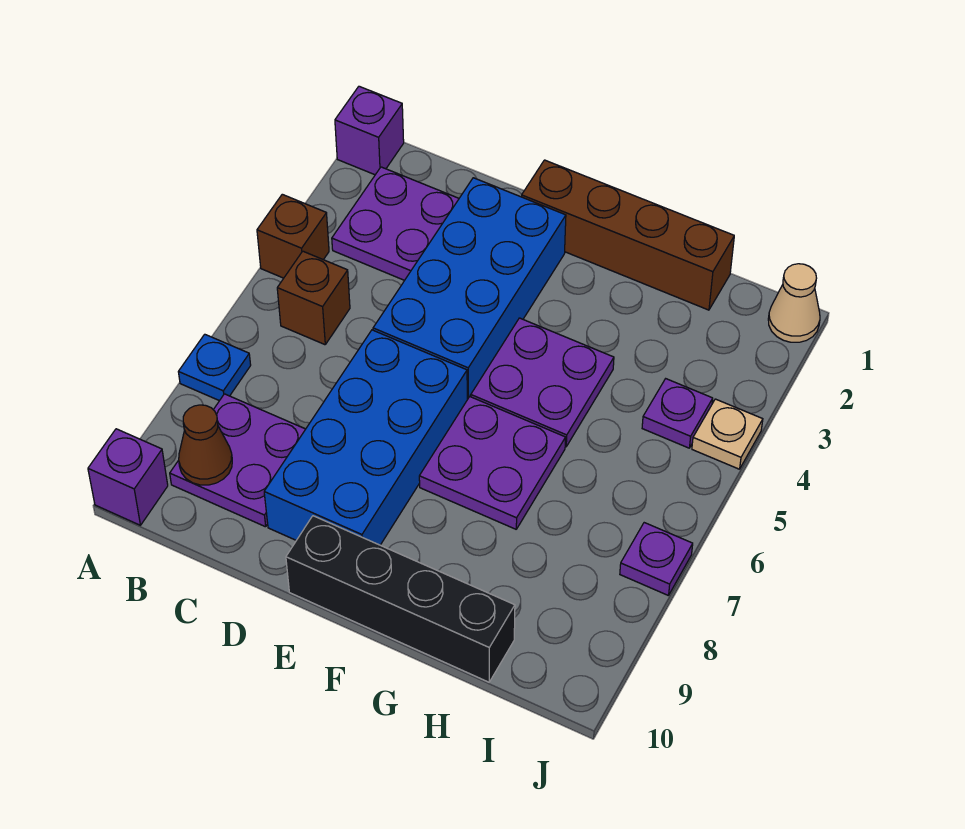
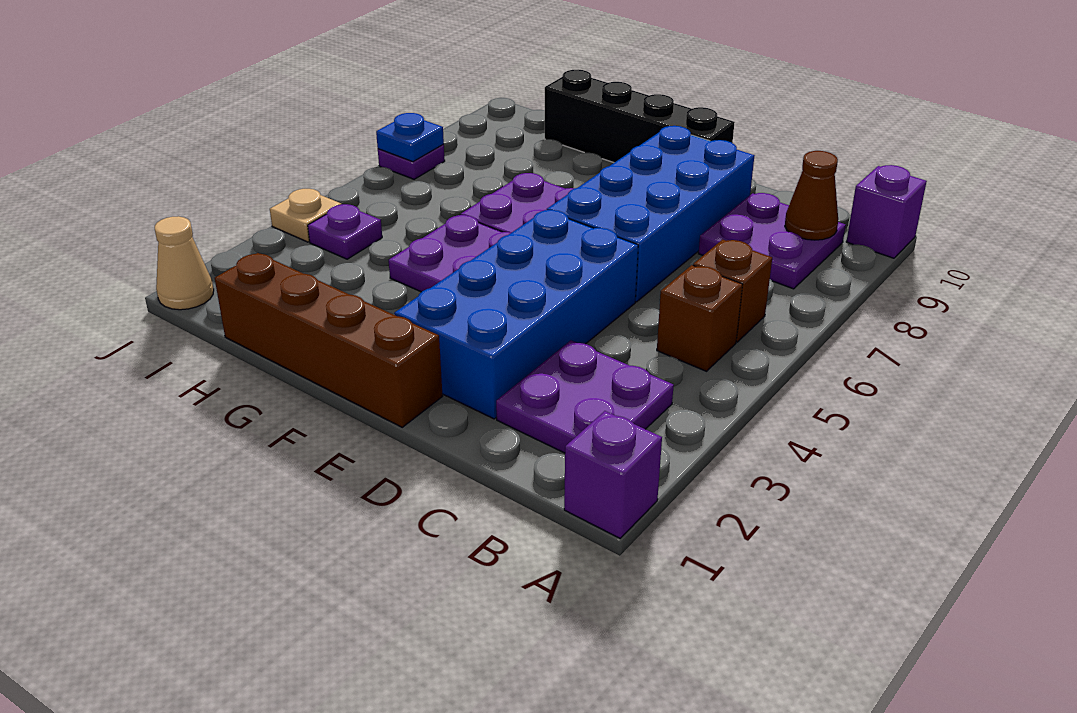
brown 1x1 brick [257,194,329,278] -> brown 1x1 brick moved to [693,240,772,342]
blue 1x1 plate [179,334,251,401] -> blue 1x1 plate moved to [376,113,444,162]

